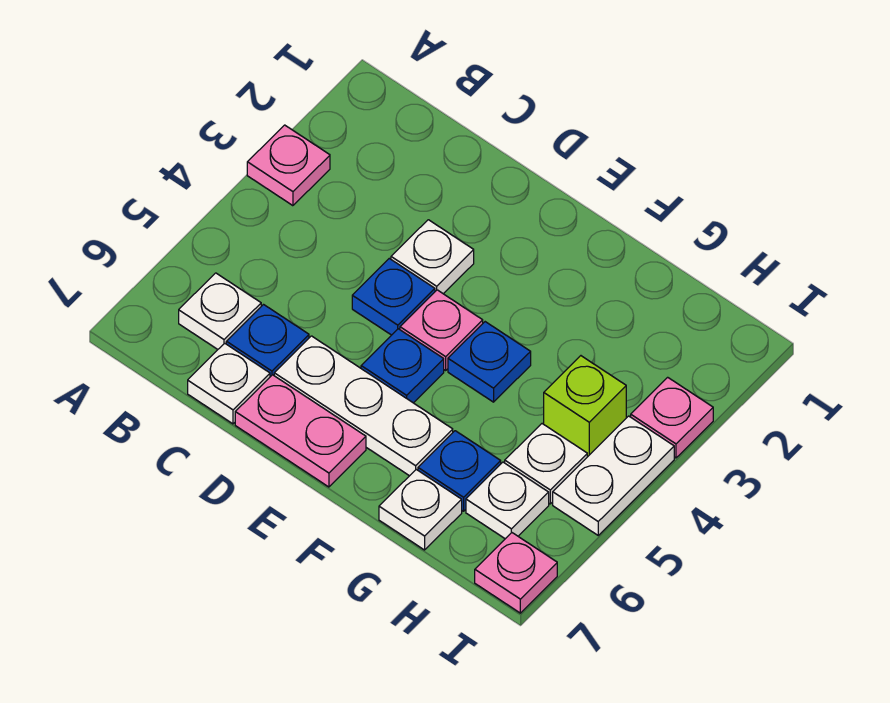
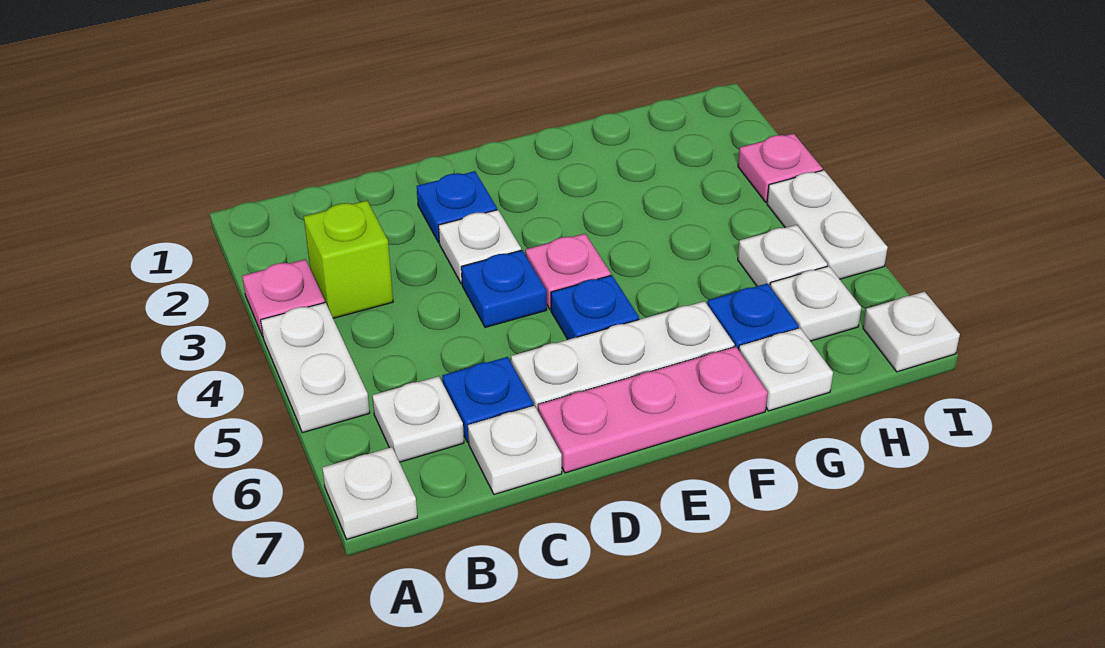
none -> white 1x2 plate [261,302,370,433]
none -> white 1x1 plate [322,447,417,539]
pink 1x2 plate [235,375,366,487] -> pink 1x3 plate [538,347,768,473]
blue 1x1 plate [448,322,531,402] -> blue 1x1 plate moved to [417,171,497,243]
lime 1x1 brick [544,356,626,457] -> lime 1x1 brick moved to [304,201,393,318]
pink 1x1 plate [475,533,557,613] -> white 1x1 plate [863,292,960,372]

